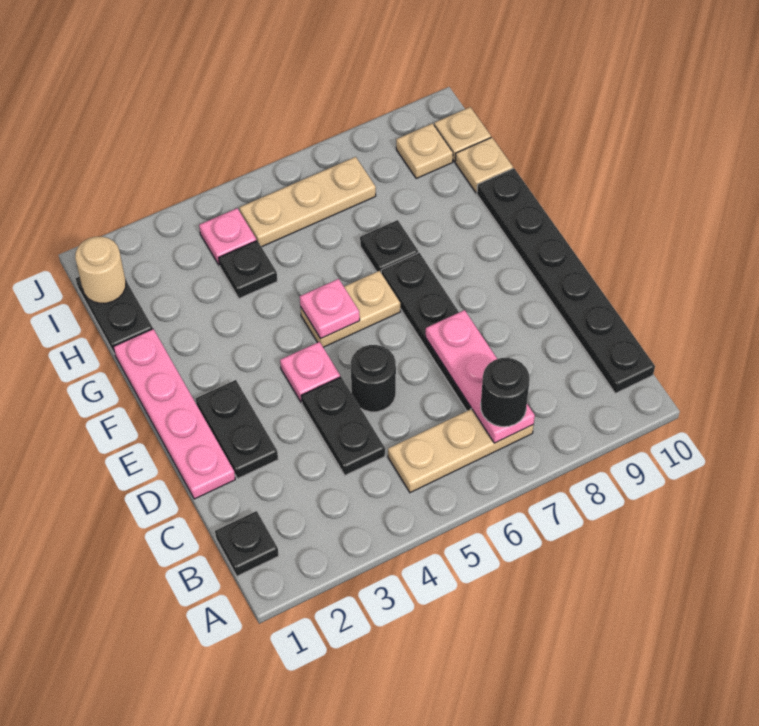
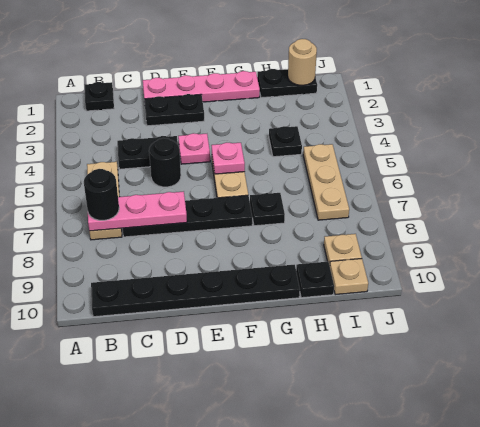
tan 1x1 plate [455,137,513,193] -> black 1x1 plate [296,262,334,298]
pink 1x1 plate [199,208,257,265] -> none

